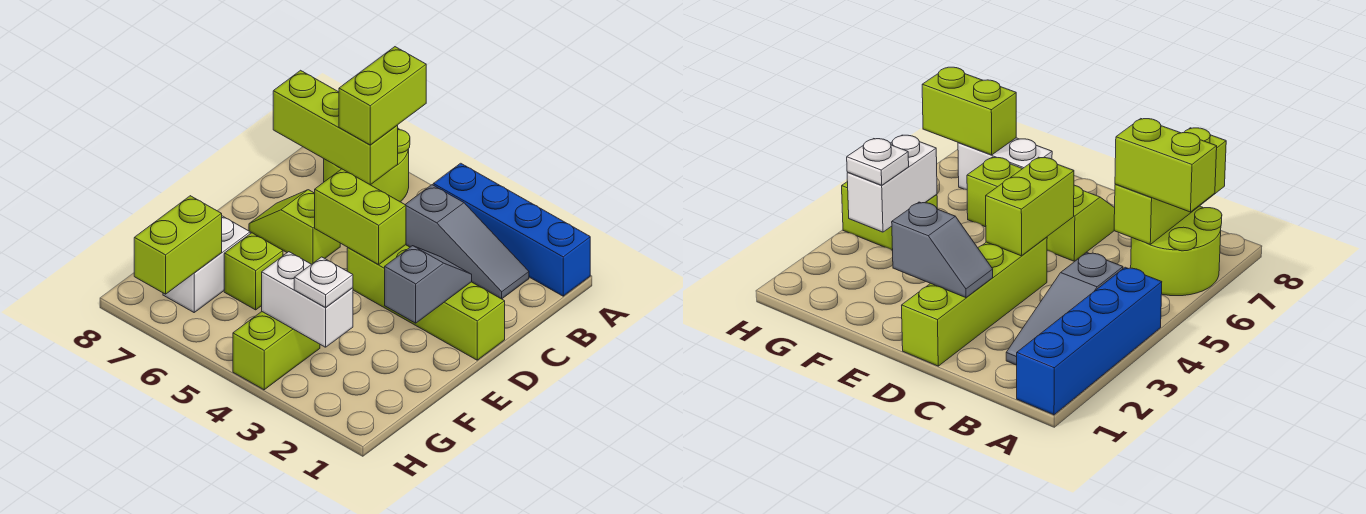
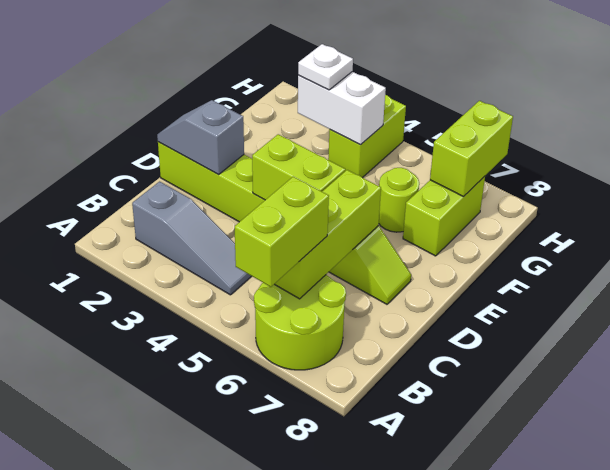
blue 1x4 brick [433,163,590,296] -> none
grey 1x3 slope [405,185,529,299] -> grey 1x3 slope turned to [132,182,251,295]
lime 1x3 brick [273,70,398,185] -> lime 1x3 brick turned to [275,170,381,299]
grey 1x2 slope [385,246,472,323] -> grey 1x2 slope turned to [157,100,244,175]
lime 1x1 brick [224,233,283,310] -> lime 1x1 round brick [379,168,419,232]
white 1x2 brick [163,216,250,312] -> lime 1x2 brick [403,176,485,256]

